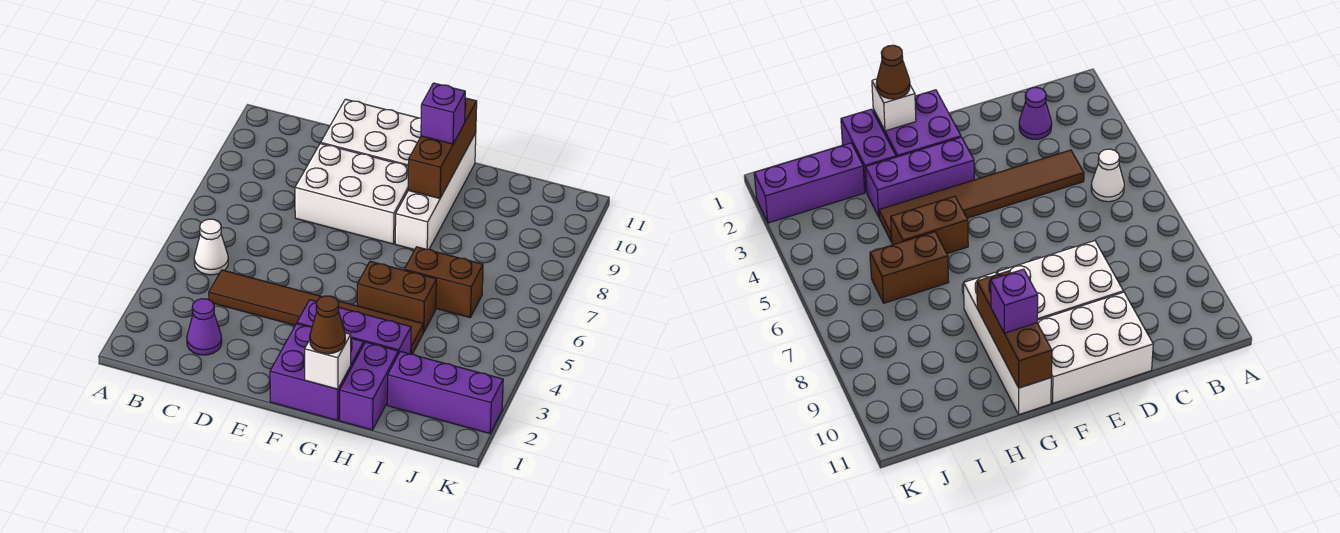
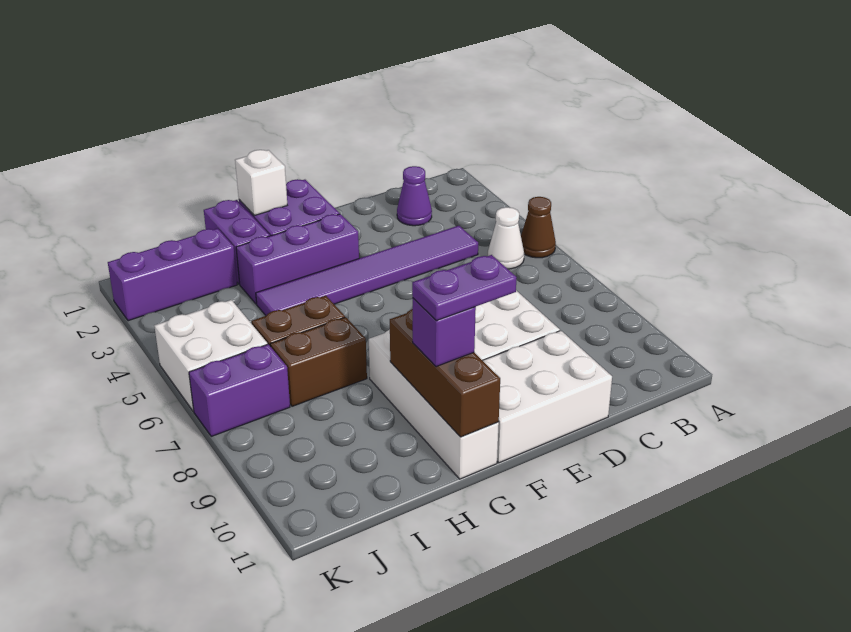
brown 1x6 tile [209,270,423,354] -> purple 1x6 tile [256,226,478,316]
none -> purple 1x2 plate [412,255,517,321]
brown 1x1 cone [310,296,345,354] -> brown 1x1 cone moved to [521,197,556,258]
brown 1x2 brick [357,261,436,332] -> brown 1x2 brick moved to [270,317,367,406]
none -> white 2x2 brick [154,300,268,411]
none -> purple 1x2 brick [189,344,290,436]

